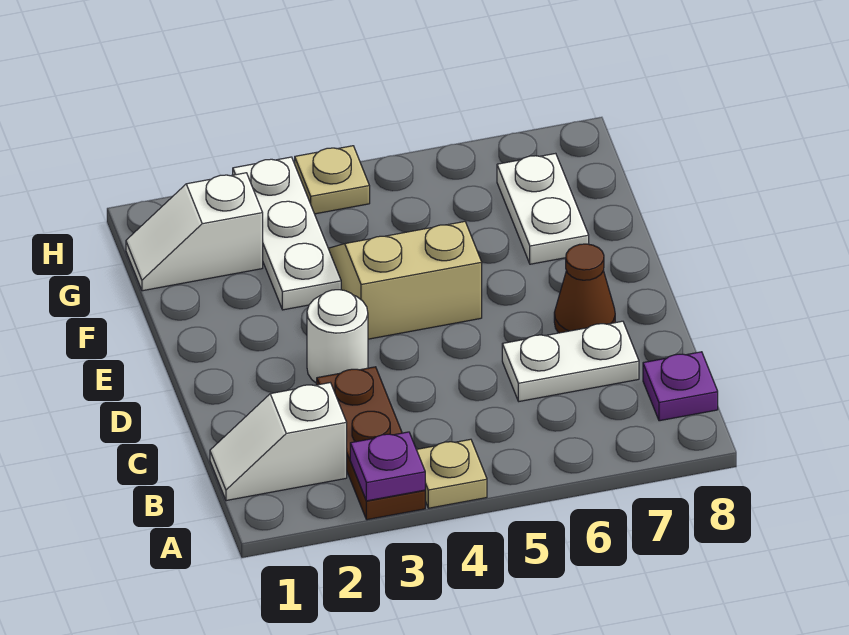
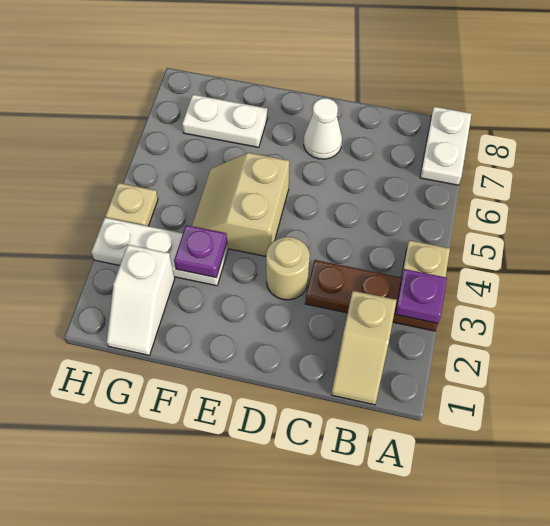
white 1x2 slope [210,383,347,501] -> tan 1x2 slope [331,291,397,405]
purple 1x1 plate [643,352,718,421] -> purple 1x1 plate moved to [174,225,227,277]
white 1x2 plate [502,321,639,401] -> white 1x2 plate moved to [420,107,471,185]
white 1x1 round brick [307,290,368,383] -> tan 1x1 round brick [266,237,310,300]
brown 1x1 cone [554,244,615,333] -> white 1x1 cone [304,98,342,159]

